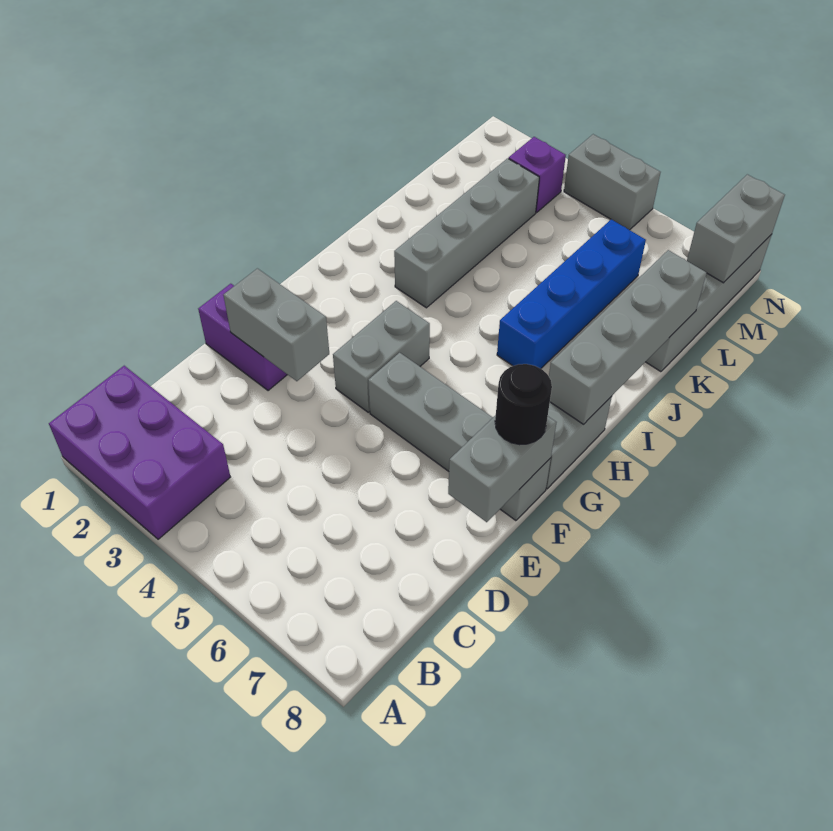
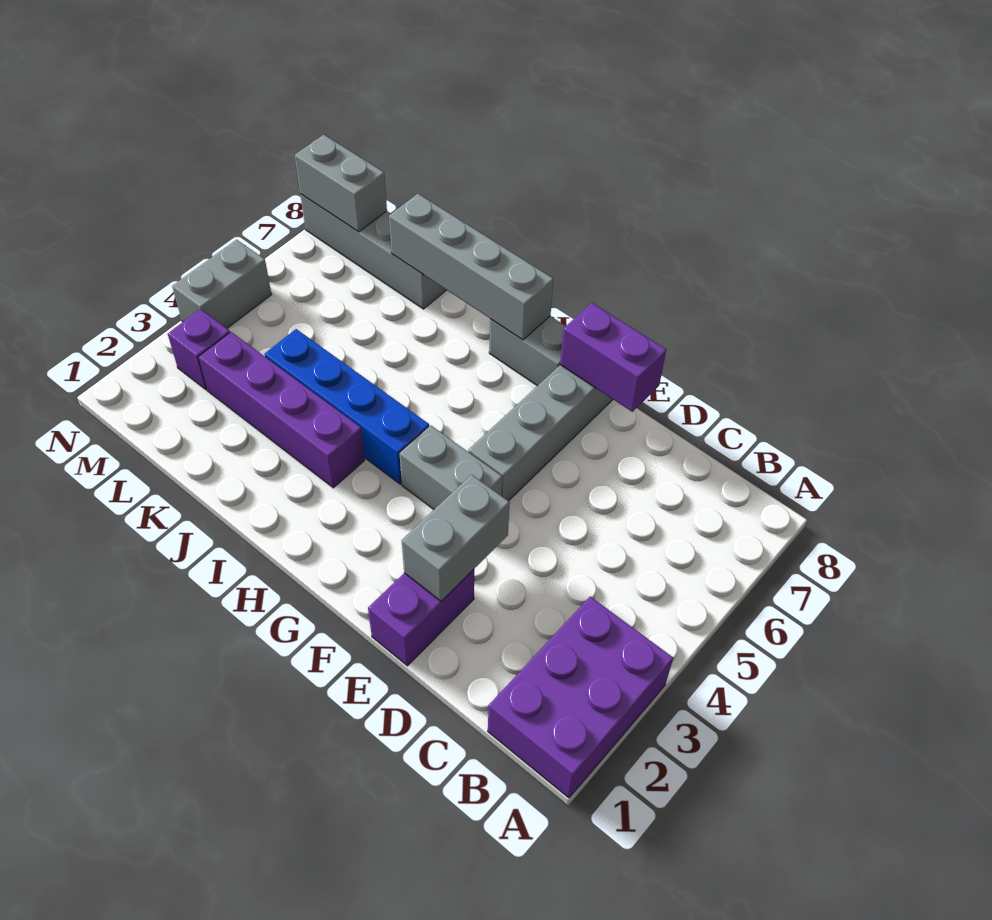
grey 1x2 brick [448,415,557,522] -> purple 1x2 brick [560,303,666,412]
black 1x1 round brick [495,364,552,445] -> none
grey 1x4 brick [394,158,539,308] -> purple 1x4 brick [198,332,365,488]
blue 1x4 brick [497,219,646,369] -> blue 1x4 brick moved to [264,329,429,484]

